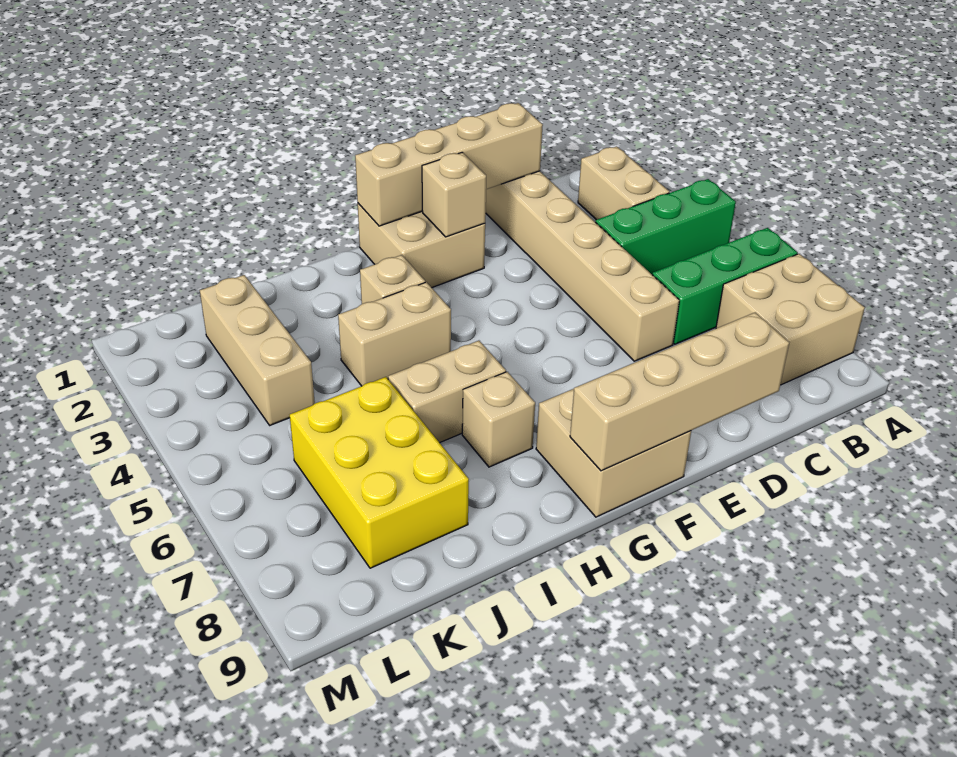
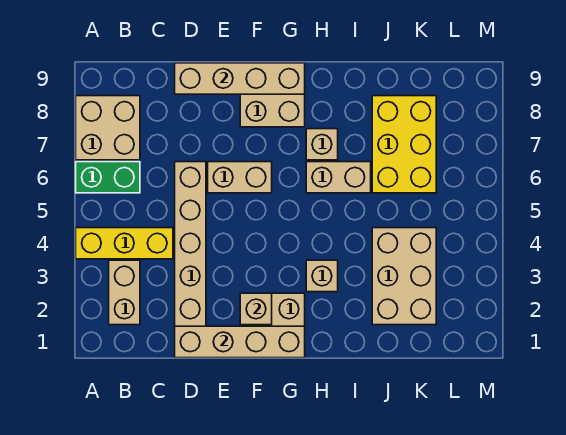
green 1x3 brick [595,179,736,274] -> yellow 1x3 brick [76,228,173,259]
green 1x3 brick [652,228,798,344] -> green 1x2 brick [76,162,140,193]
tan 1x2 brick [338,282,451,386] -> tan 1x2 brick moved to [208,162,272,193]
tan 1x3 brick [200,275,315,425] -> tan 2x3 brick [372,228,436,325]

